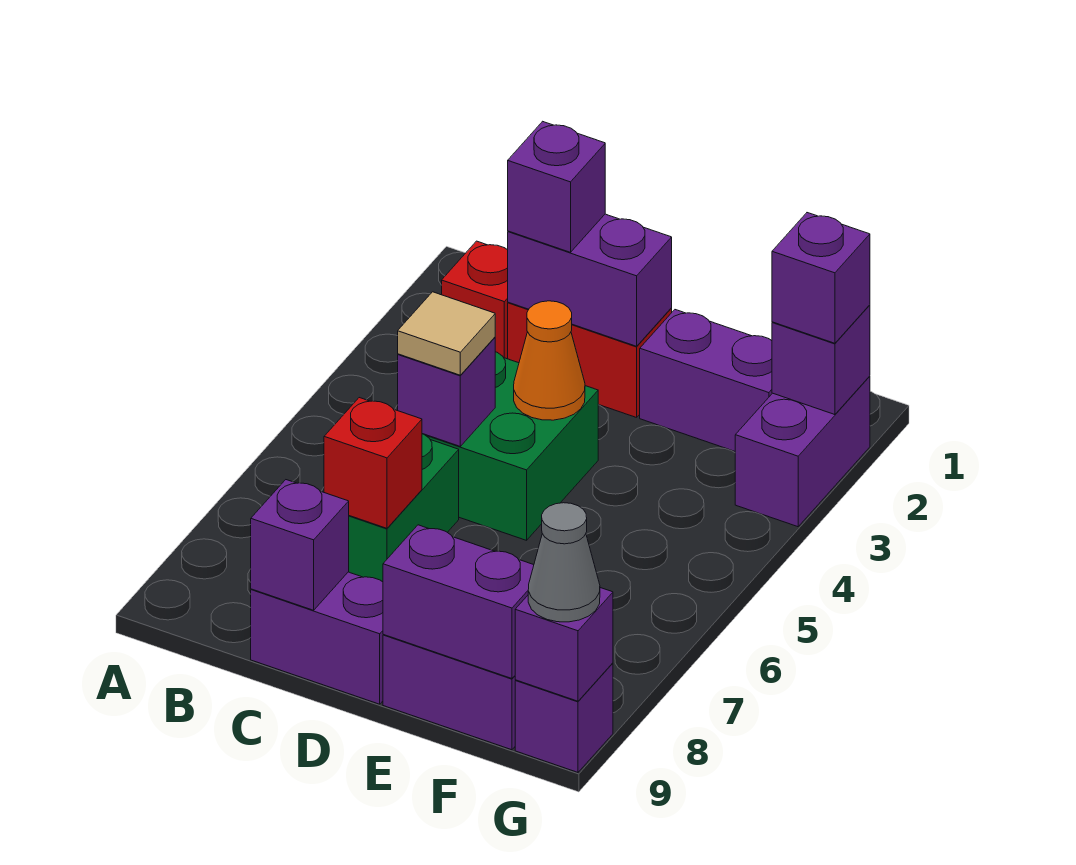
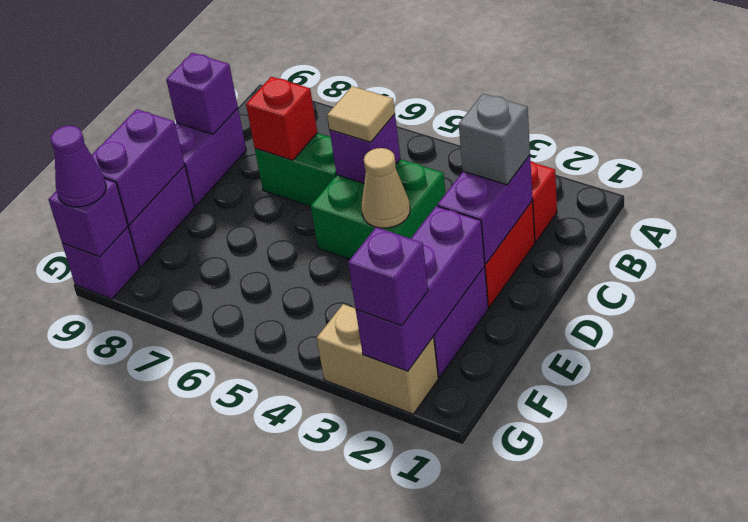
purple 1x1 brick [508,121,605,252] -> grey 1x1 brick [459,94,530,185]
orange 1x1 cone [514,301,585,420] -> tan 1x1 cone [361,148,410,228]
purple 1x2 brick [735,376,870,527] -> tan 1x2 brick [317,304,438,414]
purple 1x1 brick [772,305,870,415] -> purple 1x3 brick [356,206,485,371]
grey 1x1 cone [528,503,600,622] -> purple 1x1 cone [51,126,106,207]

